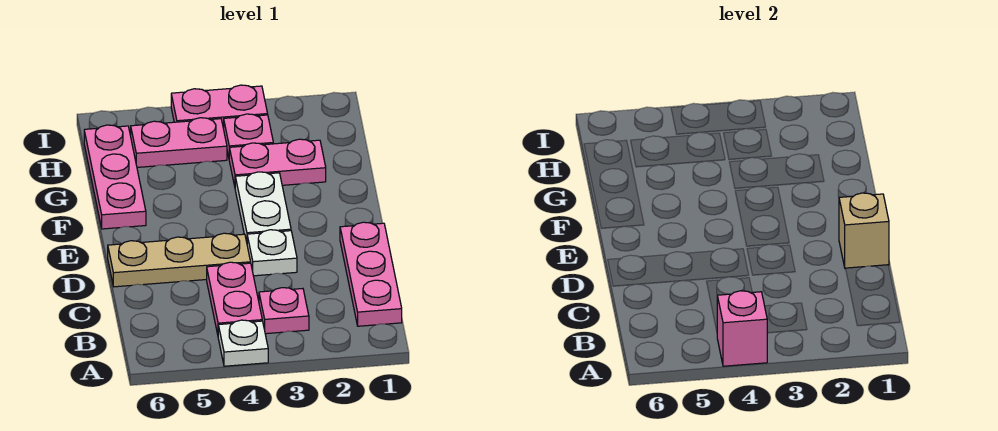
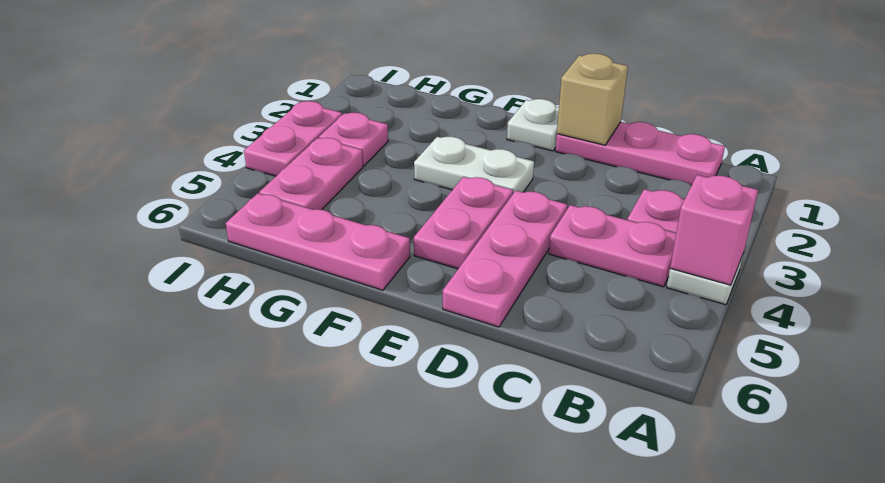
white 1x1 plate [247,230,297,276] -> white 1x1 plate moved to [507,99,559,151]
tan 1x3 plate [108,233,251,287] -> pink 1x3 plate [443,191,567,327]
pink 1x2 plate [229,139,326,186] -> pink 1x2 plate moved to [414,177,513,269]

